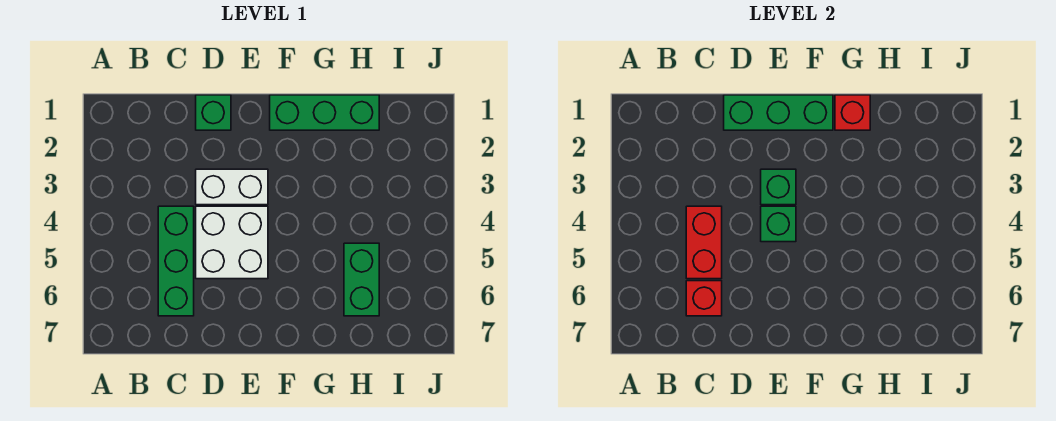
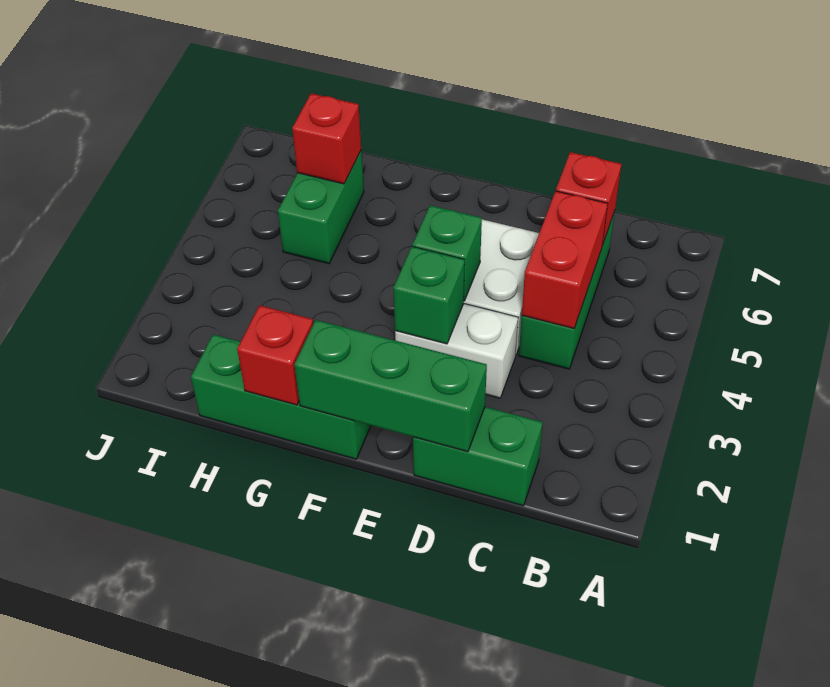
green 1x1 brick [196,95,231,130] -> green 1x2 brick [413,407,543,506]
none -> red 1x1 brick [292,93,361,184]

